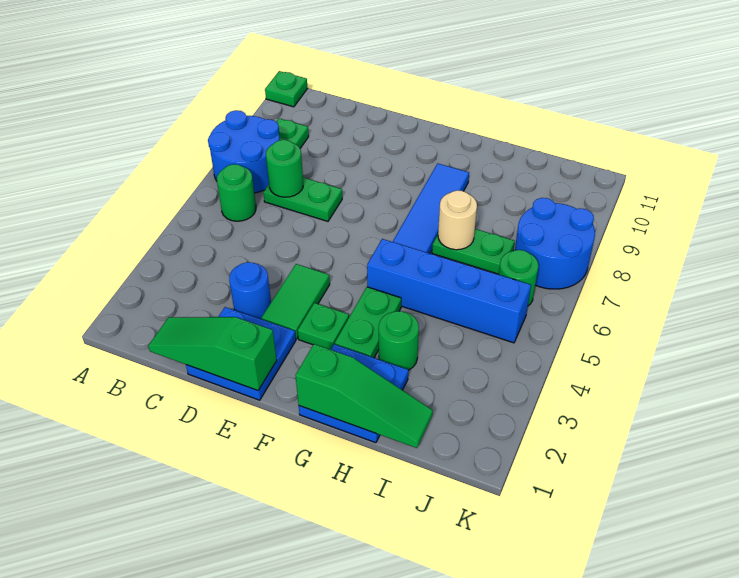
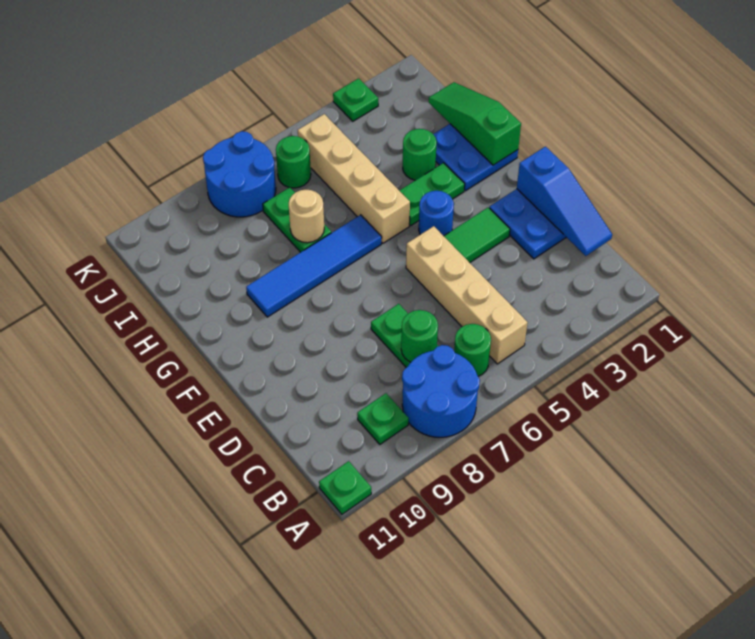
none -> tan 1x4 brick [406,226,528,364]
green 1x3 slope [148,317,277,391] -> blue 1x3 slope [517,147,612,256]
blue 1x1 round brick [229,262,271,319] -> blue 1x1 round brick moved to [419,191,454,236]
green 1x1 plate [298,303,349,350] -> green 1x1 plate moved to [333,78,378,121]
blue 1x4 brick [367,239,531,343] -> tan 1x4 brick [298,114,410,243]

